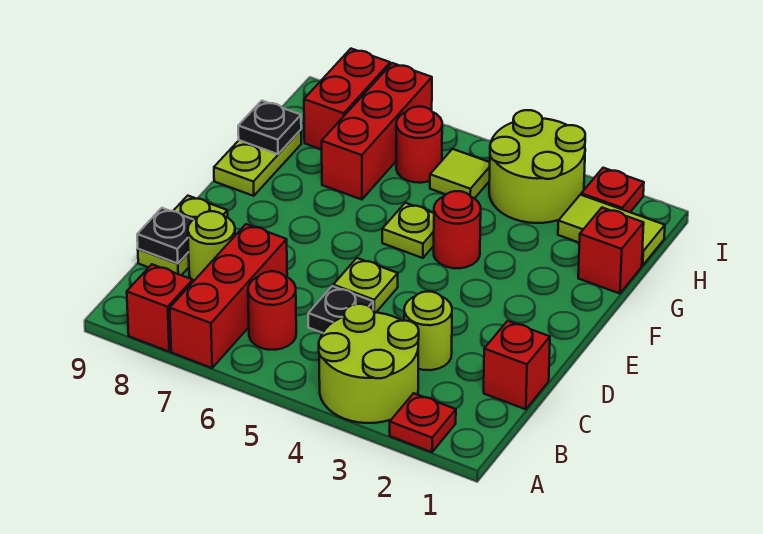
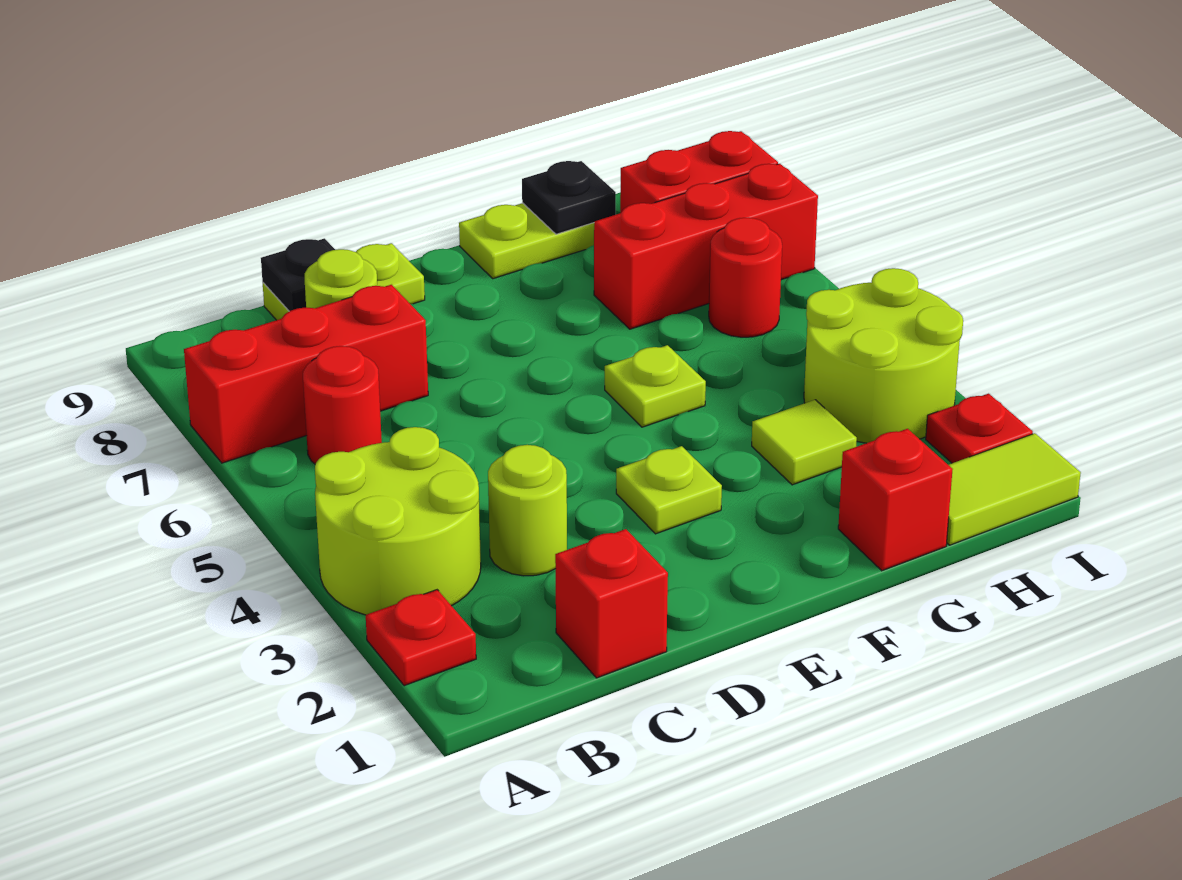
red 1x1 brick [127,264,193,351] -> none
black 1x1 plate [308,286,373,333] -> none
lime 1x1 plate [333,258,398,313] -> lime 1x1 plate moved to [616,446,722,534]
red 1x1 round brick [434,191,481,268] -> none
lime 1x2 tile [558,195,665,265] -> lime 1x2 tile turned to [947,433,1081,545]
lime 1x1 tile [430,149,490,198] -> lime 1x1 tile moved to [752,400,857,485]

